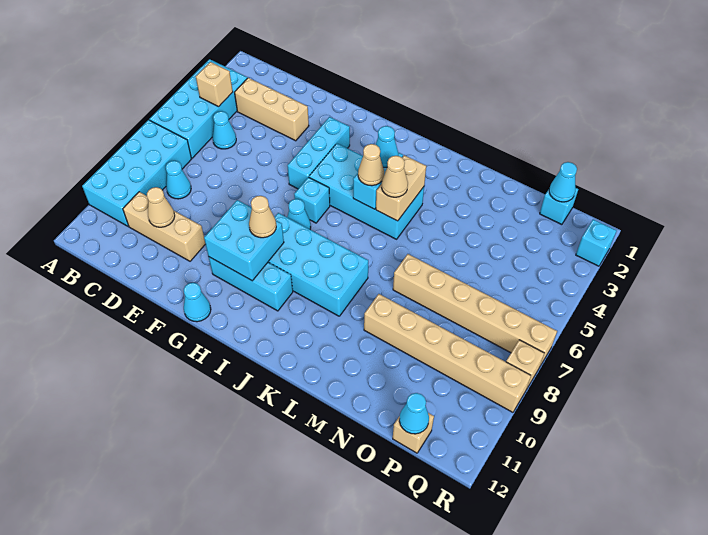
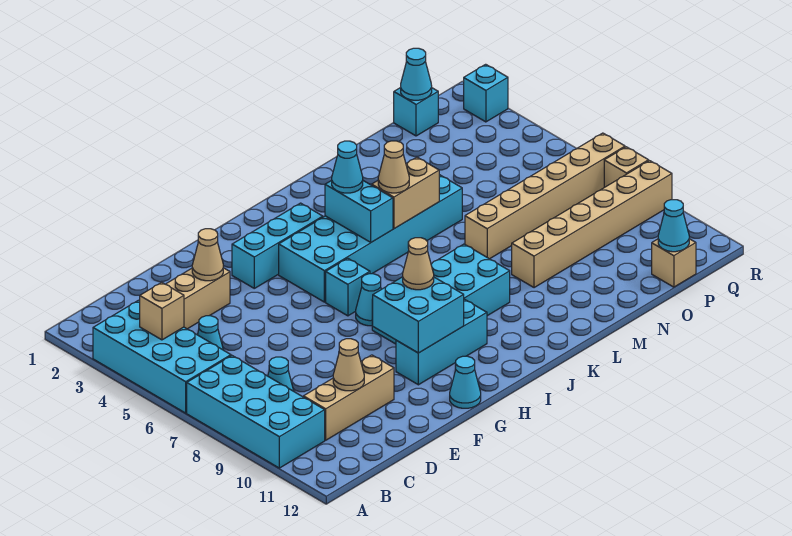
cyan 1x3 brick [288,117,350,189] -> cyan 1x3 brick turned to [232,203,323,288]
cyan 2x4 brick [309,144,424,239] -> cyan 2x6 brick [279,175,462,302]
tan 1x1 cone [358,144,384,186] -> tan 1x1 cone moved to [192,229,223,281]
tan 1x2 brick [376,155,426,221] -> tan 1x2 brick turned to [372,157,439,229]

